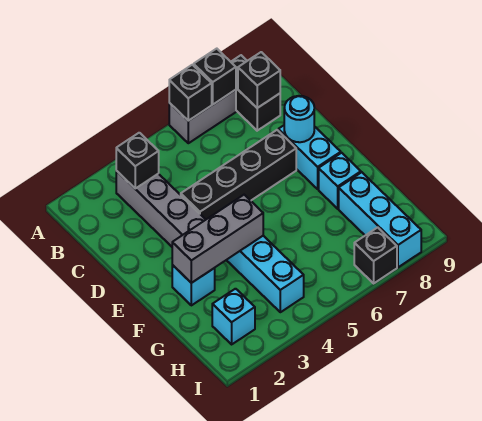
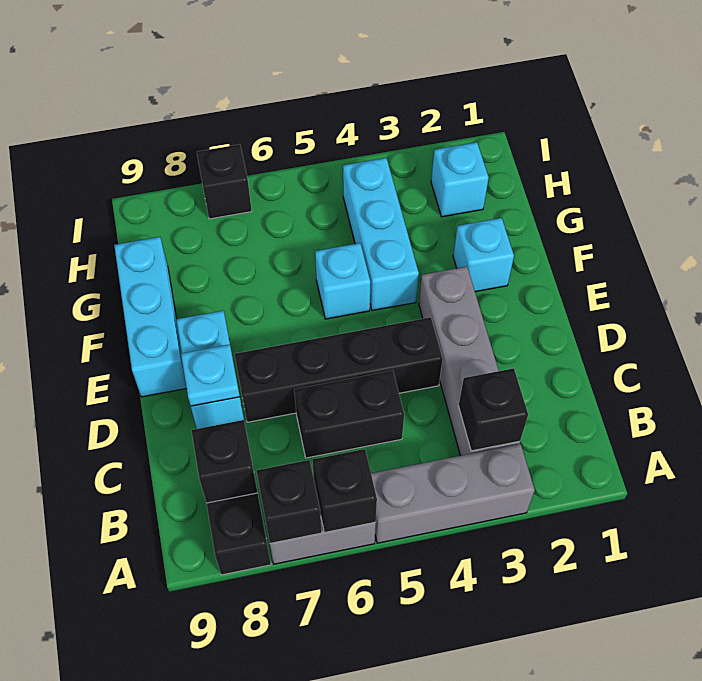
none -> black 1x2 brick [294,371,404,458]
cyan 1x1 round brick [284,96,314,142] -> cyan 1x1 plate [181,345,240,406]
grey 1x3 brick [172,195,263,283] -> grey 1x3 brick moved to [371,444,535,543]
cyan 1x1 brick [319,153,361,209] -> cyan 1x1 brick moved to [315,243,371,319]
cyan 1x3 brick [339,172,421,267] -> cyan 1x3 brick moved to [114,237,187,397]

